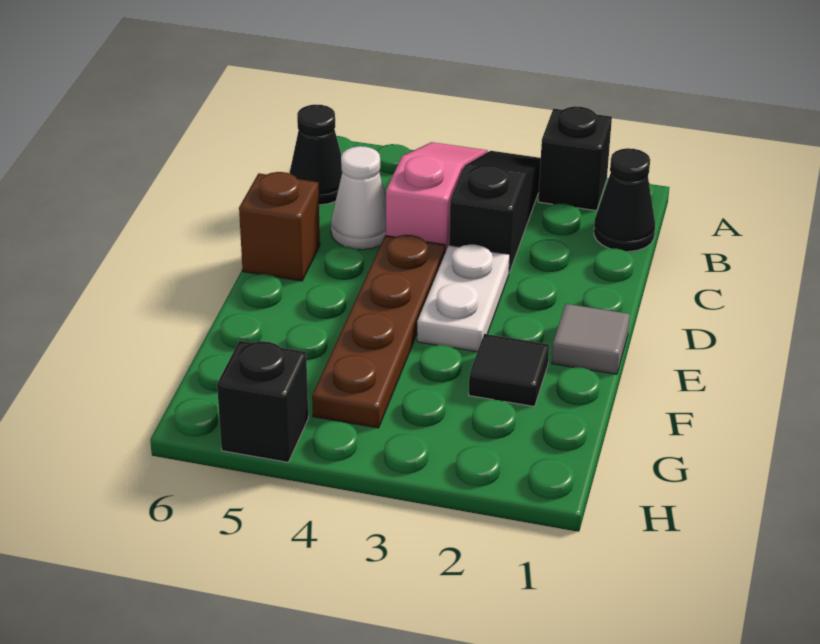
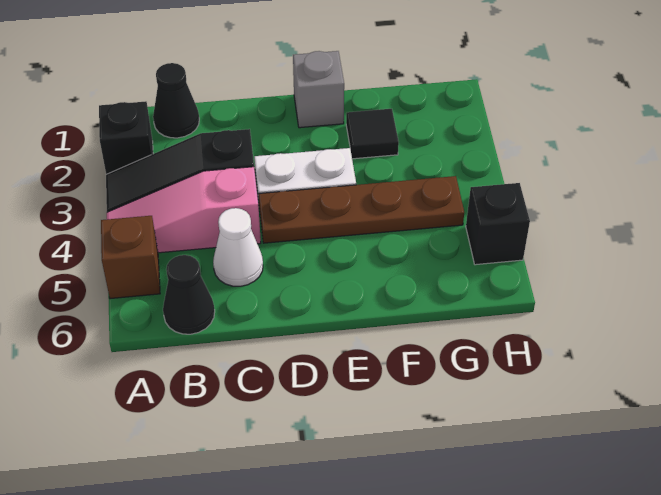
brown 1x1 brick [239,172,320,281] -> brown 1x1 brick moved to [101,216,160,299]
grey 1x1 tile [552,304,630,374] -> grey 1x1 brick [293,51,344,128]

